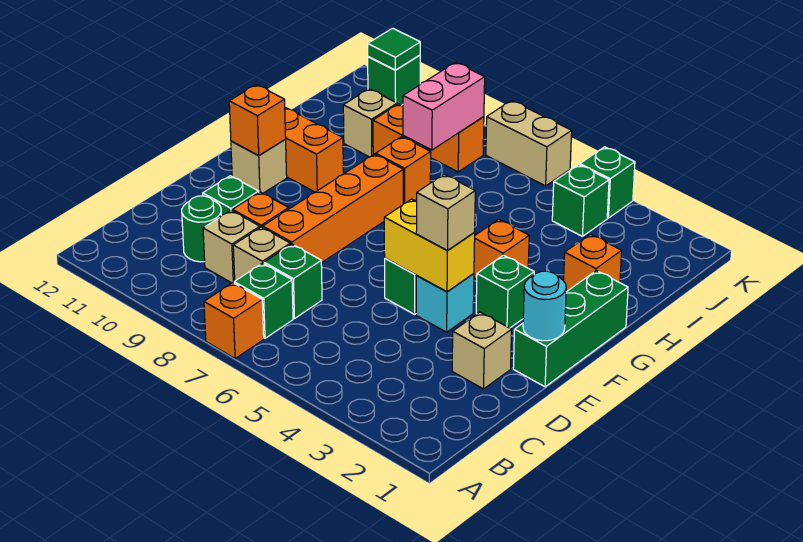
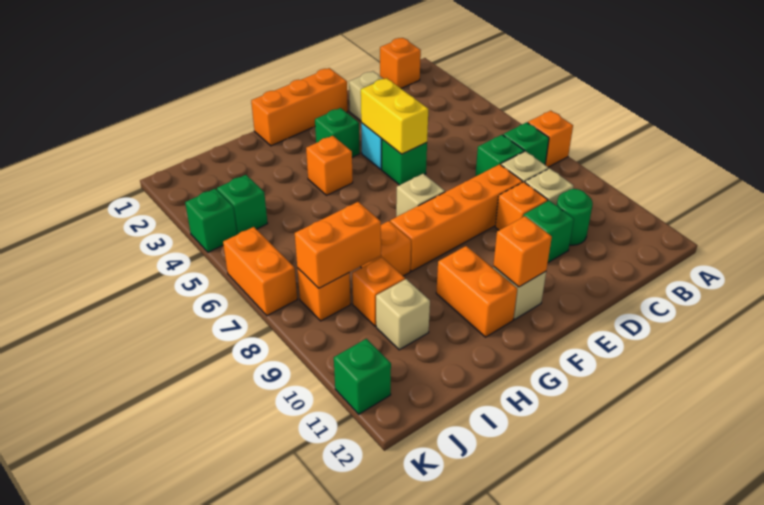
green 1x3 brick [513,271,628,387] -> orange 1x3 brick [251,68,348,146]
cyan 1x1 round brick [523,271,566,341] -> none
tan 1x1 brick [416,174,475,250] -> tan 1x1 brick moved to [396,174,445,217]
orange 1x1 brick [564,234,622,292] -> orange 1x1 brick moved to [380,38,421,88]
pink 1x2 brick [403,62,485,150] -> orange 1x2 brick [295,202,381,288]
tan 1x2 brick [486,101,572,186] -> orange 1x2 brick [223,227,297,316]
green 1x1 tile [368,28,420,70] -> none

